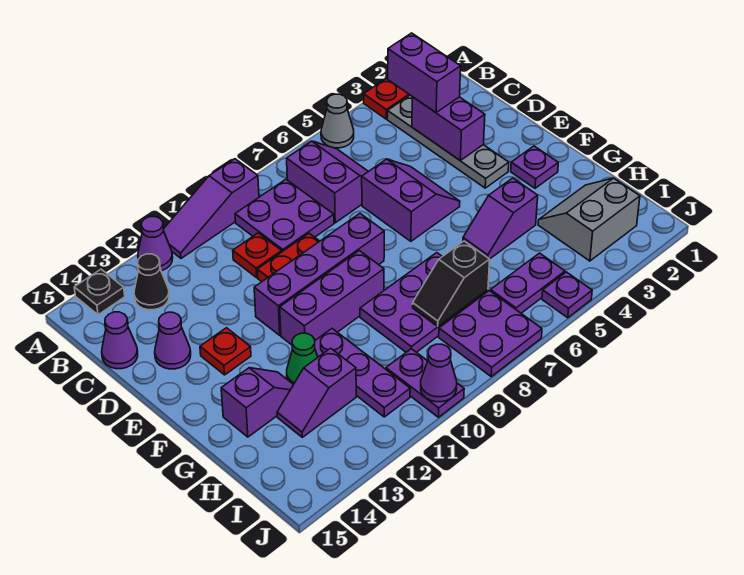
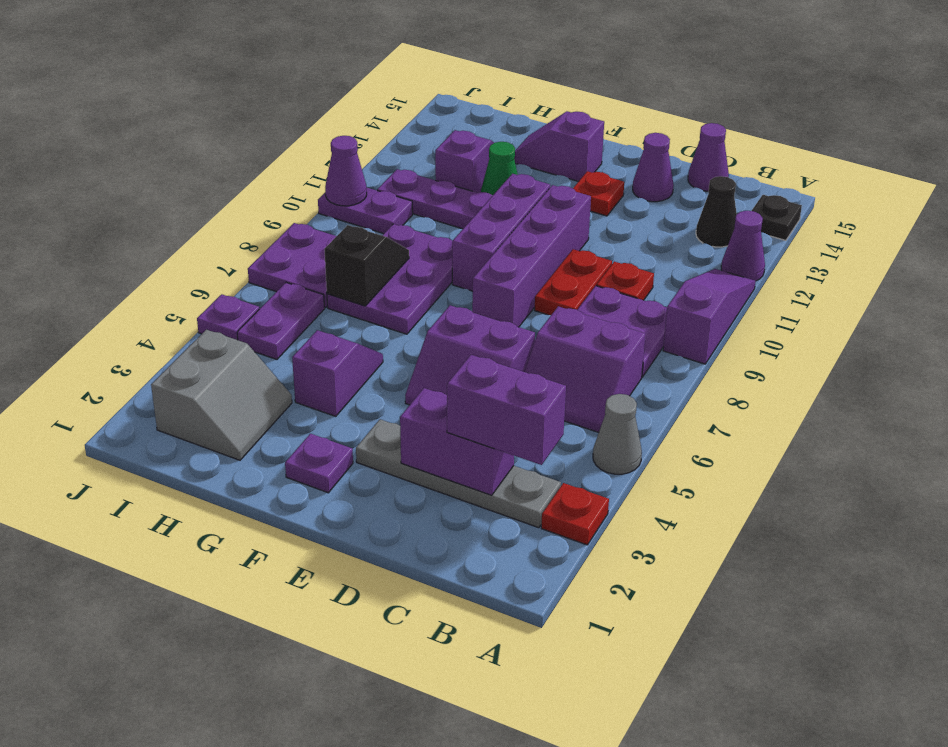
purple 1x2 slope [221,368,293,437] -> purple 1x2 slope turned to [514,111,604,181]

